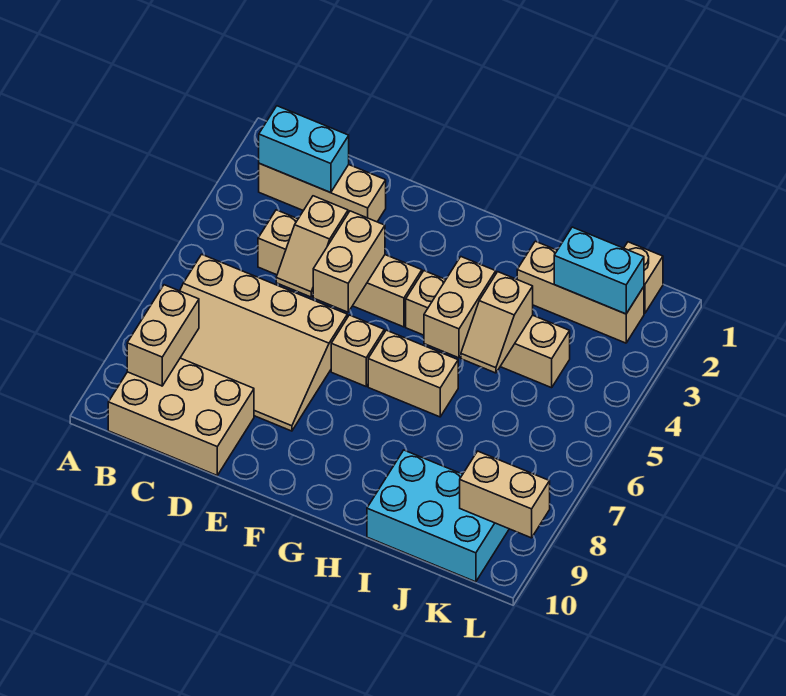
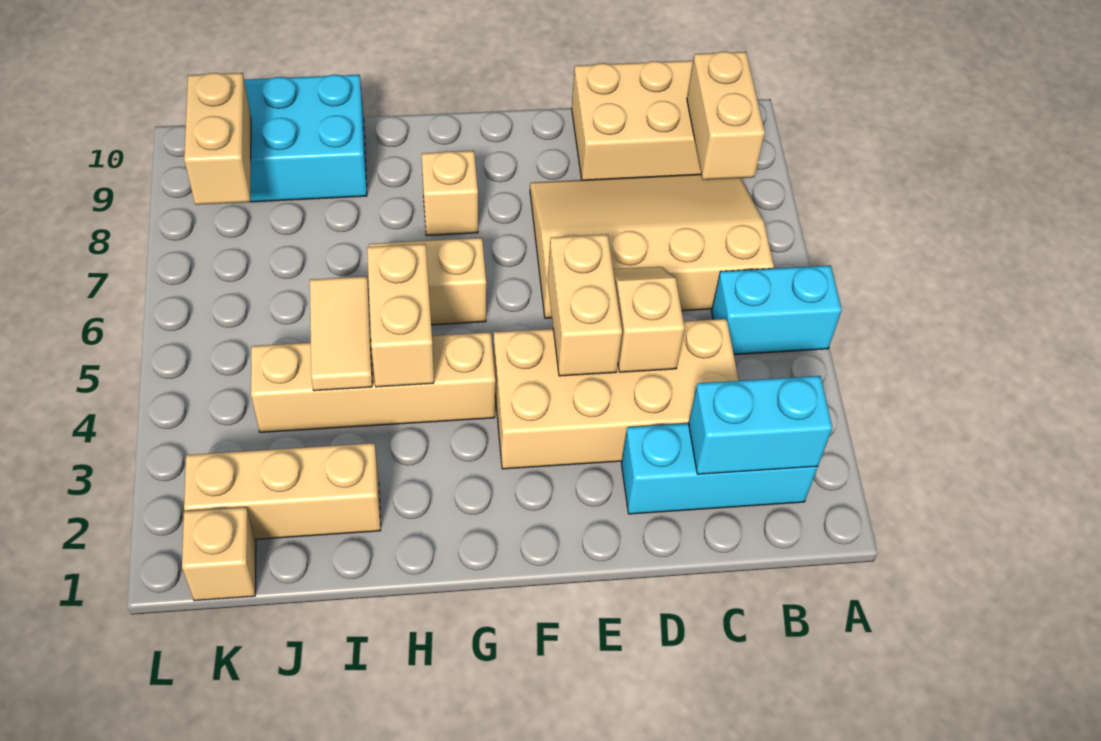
tan 1x3 brick [259,163,386,222] -> cyan 1x3 brick [621,423,818,514]
tan 1x4 brick [258,210,422,327] -> tan 2x4 brick [493,319,739,469]
tan 1x1 brick [331,315,384,386] -> tan 1x1 brick moved to [422,151,478,236]
tan 1x2 slope [461,272,533,373] -> tan 1x2 tile [310,276,372,391]
cyan 1x2 brick [554,227,644,314] -> cyan 1x2 brick moved to [712,265,842,354]
tan 1x2 brick [460,451,550,538] -> tan 1x2 brick turned to [184,73,251,205]

